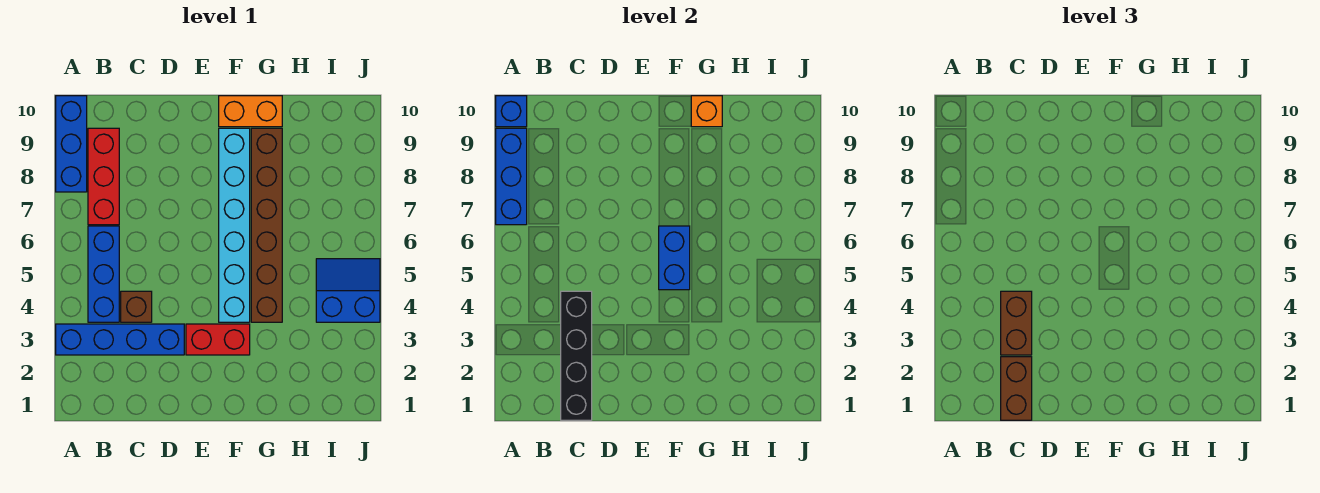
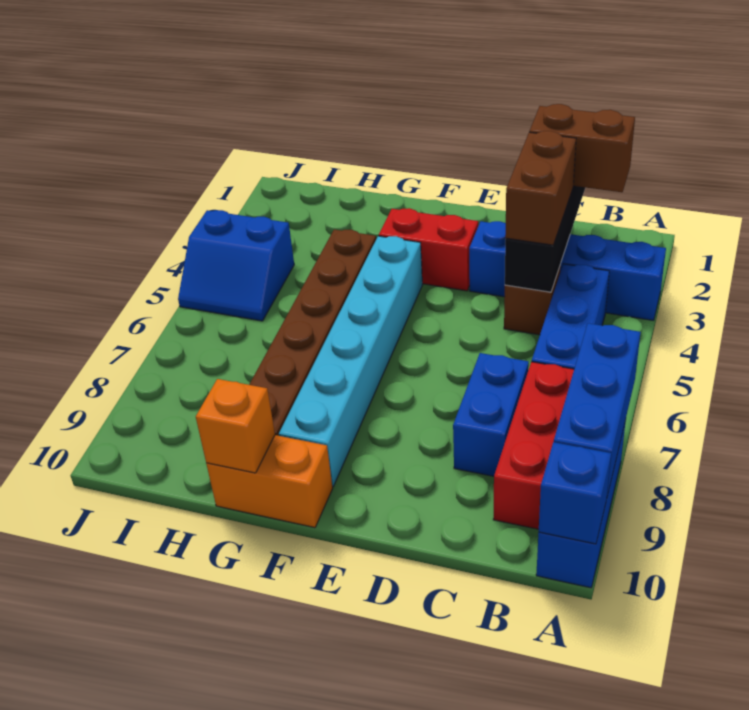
brown 1x2 brick [1001,357,1032,420] -> brown 1x2 brick turned to [529,104,635,192]
blue 1x2 brick [659,226,690,290] -> blue 1x2 brick moved to [453,353,529,476]

